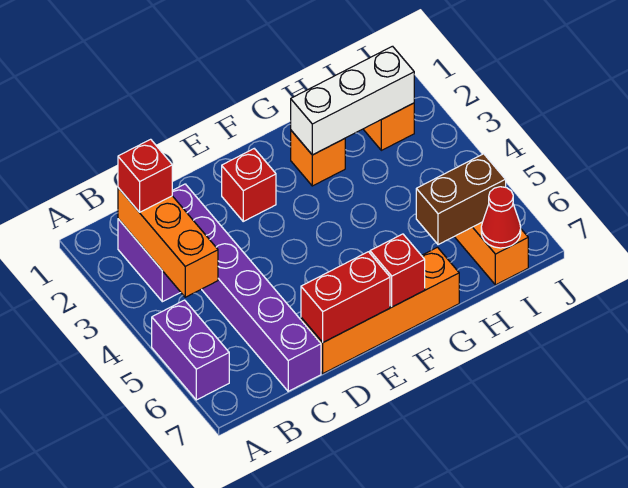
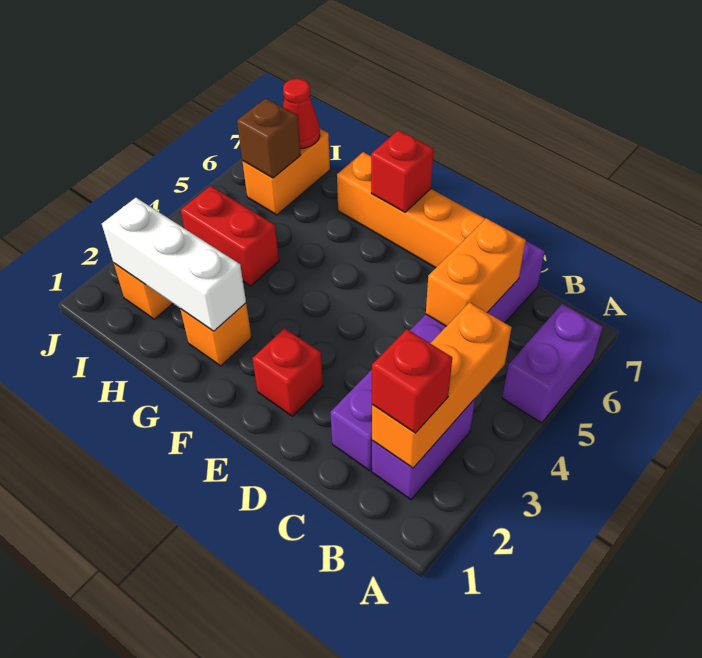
none -> orange 1x2 brick [426,218,526,326]
red 1x2 brick [301,252,390,342] -> red 1x2 brick moved to [181,186,279,286]
brown 1x2 brick [416,154,506,245] -> brown 1x1 brick [237,98,301,178]

